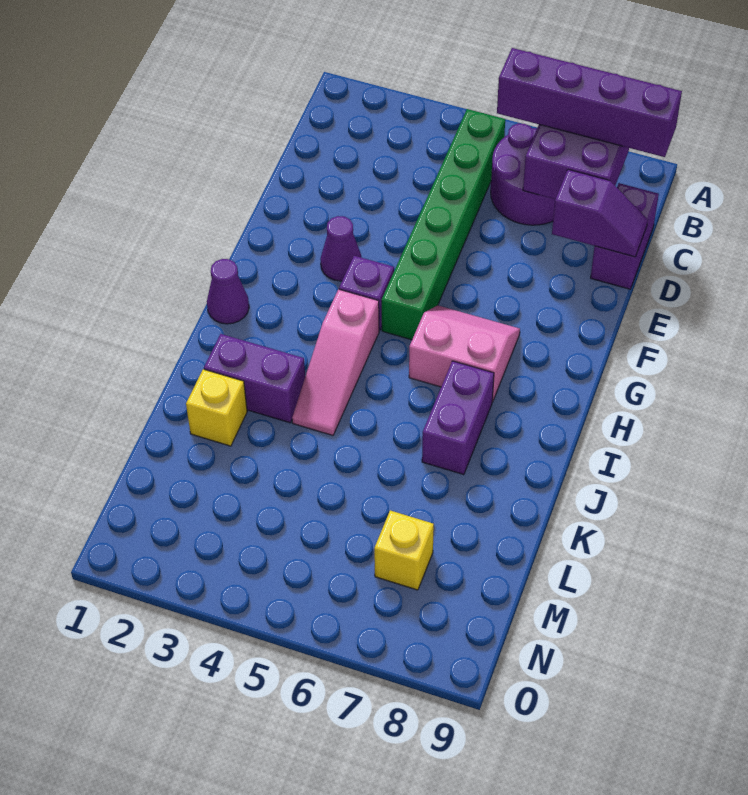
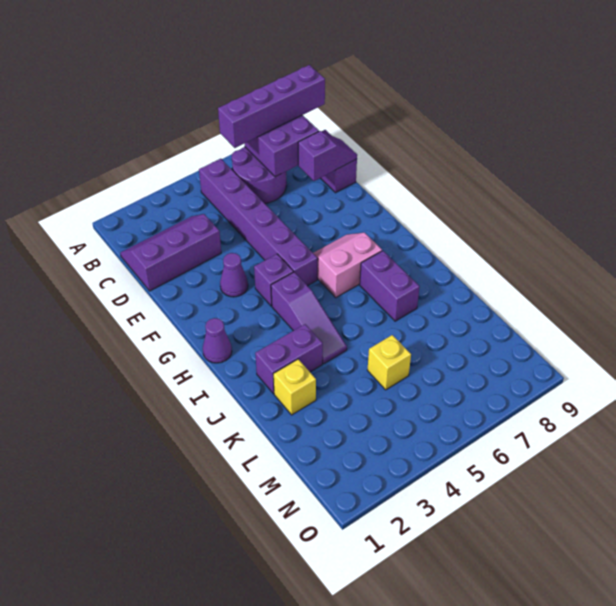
green 1x6 brick [382,109,505,340] -> purple 1x6 brick [199,159,318,286]
none -> purple 2x3 slope [120,214,221,291]
pink 1x3 slope [292,289,379,435] -> purple 1x3 slope [271,272,347,364]
yellow 1x1 brick [374,510,434,590] -> yellow 1x1 brick moved to [367,335,411,390]

